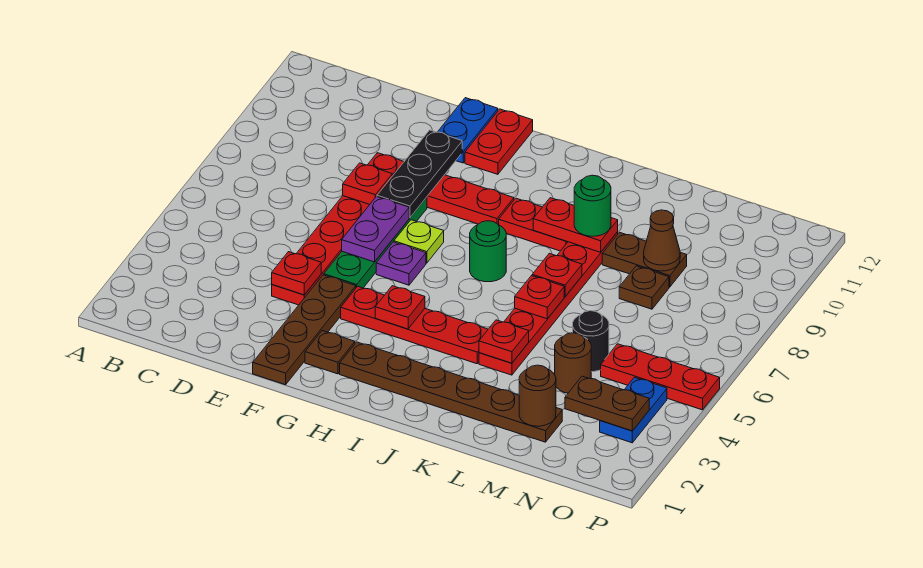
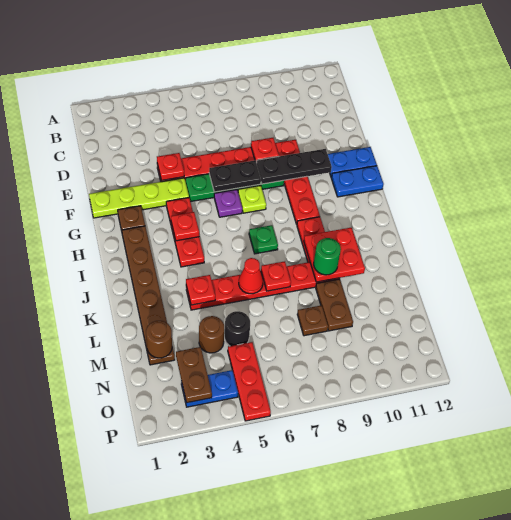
brown 1x4 plate [253,275,356,385] -> lime 1x4 plate [89,178,189,218]
purple 1x2 plate [342,197,409,262] -> black 1x2 plate [209,160,261,192]
red 1x4 plate [341,286,488,364] -> red 1x3 plate [166,198,204,267]
red 1x2 plate [465,109,533,174] -> blue 1x2 plate [331,166,384,197]
green 1x1 round brick [470,221,506,282] -> green 1x1 plate [249,225,278,254]
red 1x2 plate [533,198,618,252] -> red 2x2 plate [304,228,365,282]
red 1x1 plate [515,276,564,319] -> red 1x1 cone [239,258,263,294]
brown 1x1 cone [644,210,680,271] -> none

